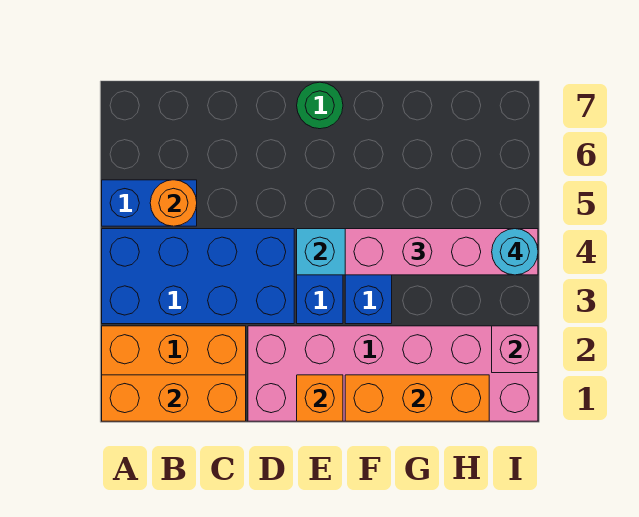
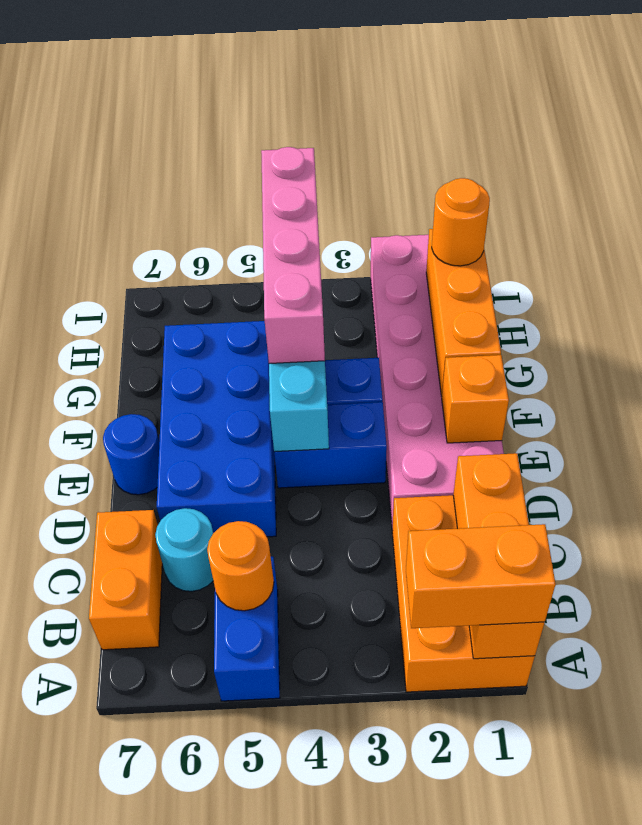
none -> orange 1x2 brick [406,524,555,628]
blue 2x4 brick [102,229,294,324] -> blue 2x4 brick moved to [157,321,276,537]
none -> orange 1x2 brick [89,510,162,650]
green 1x1 round brick [297,82,343,129] -> blue 1x1 round brick [103,414,159,495]
none -> orange 1x1 round brick [432,178,490,266]
pink 1x1 brick [492,326,538,373] -> none
cyan 1x1 round brick [492,229,538,275] -> cyan 1x1 round brick moved to [155,508,213,591]

